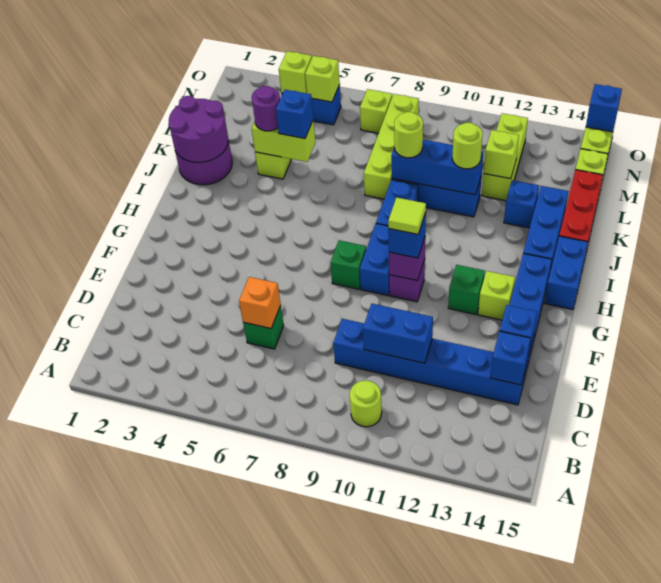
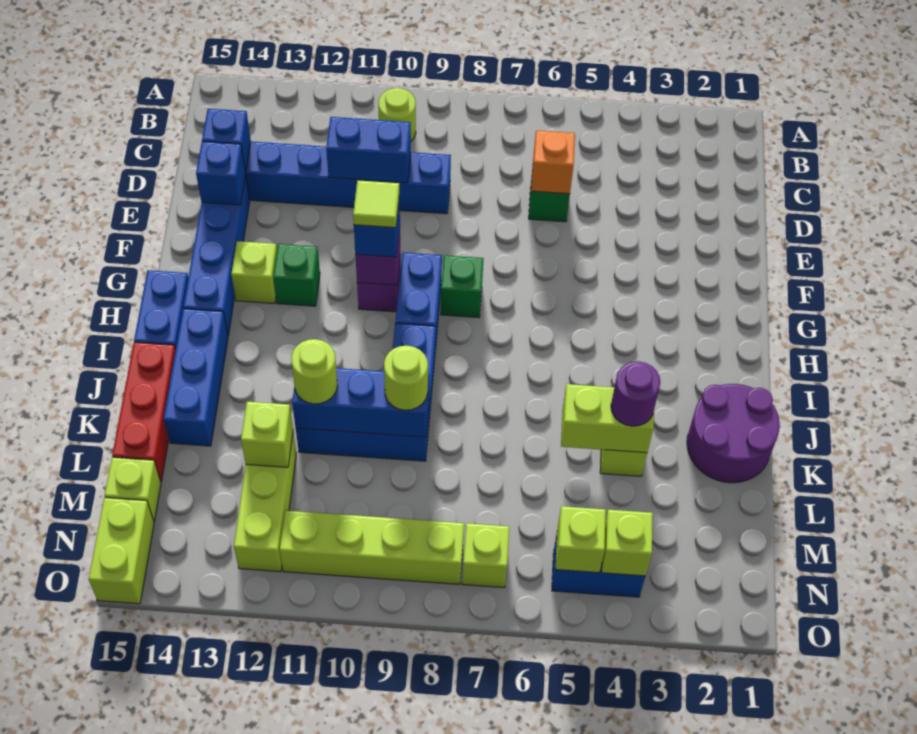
purple 2x2 round brick [169,96,228,162] -> none
blue 1x1 brick [276,90,313,138] -> none
lime 1x4 brick [364,94,419,199] -> lime 1x4 brick turned to [280,510,464,584]
blue 1x1 brick [504,180,539,228] -> none
blue 1x1 brick [586,84,622,132] -> none

